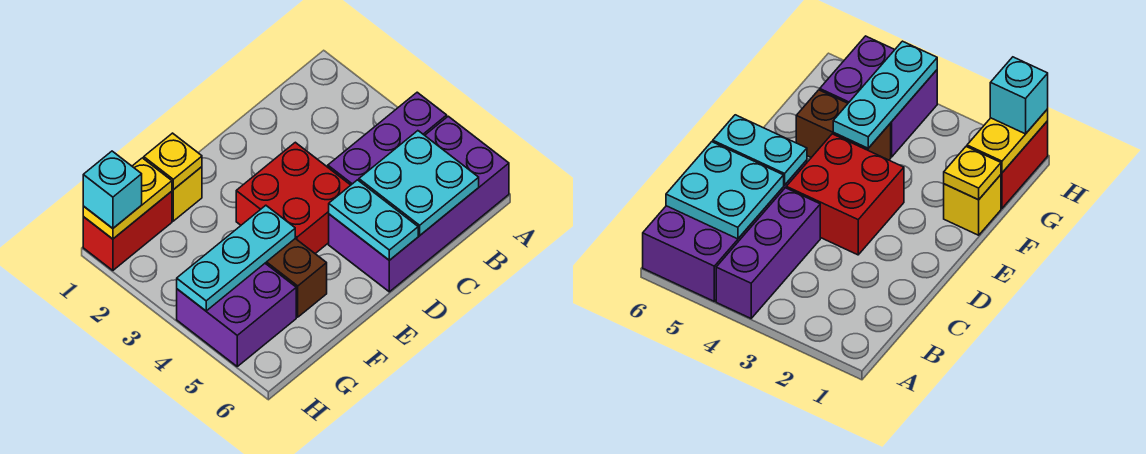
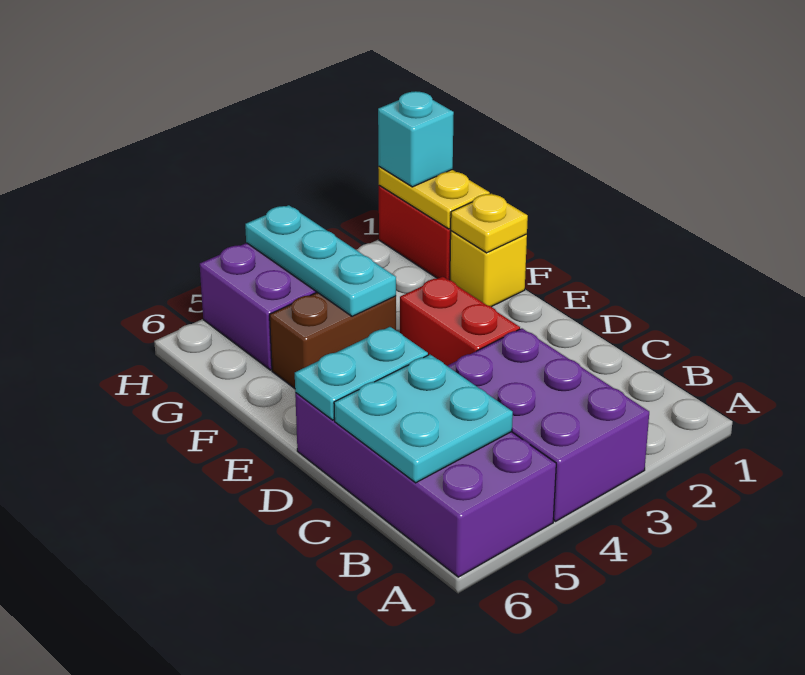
purple 1x3 brick [328,92,447,185] -> purple 2x3 brick [448,328,649,521]
red 2x2 brick [236,142,350,254] -> red 1x2 brick [400,277,520,366]

